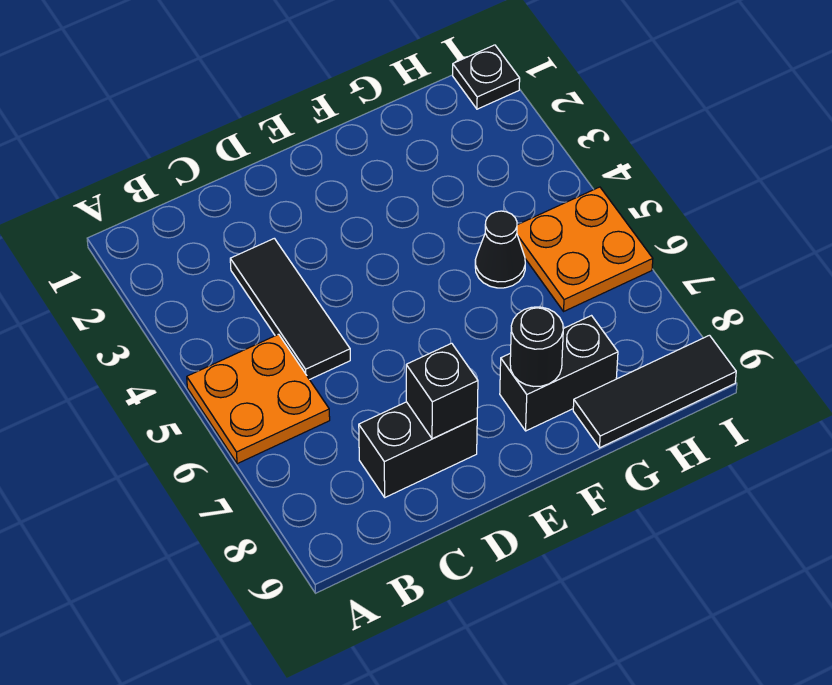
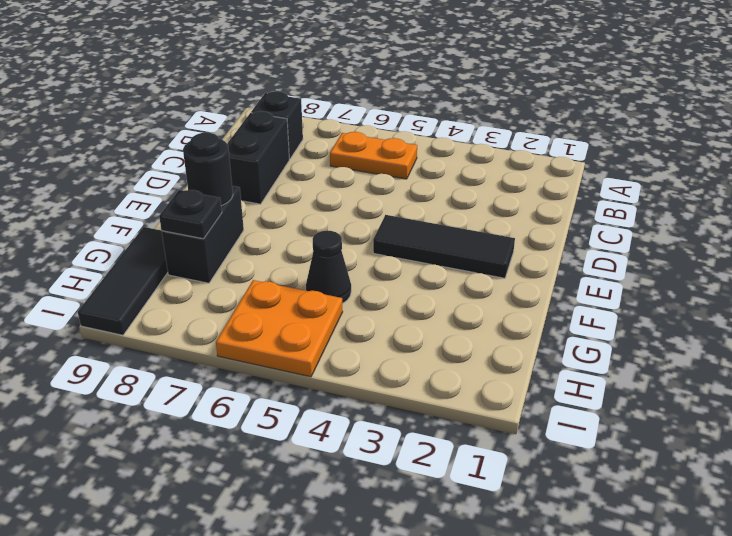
orange 2x2 plate [187,334,330,464] -> orange 1x2 plate [330,132,417,179]
black 1x3 tile [230,238,350,379] -> black 1x3 tile moved to [373,215,515,278]
black 1x1 brick [406,343,478,439] -> black 1x1 brick moved to [251,91,303,159]
black 1x1 plate [453,45,520,109] -> black 1x1 plate moved to [159,190,222,239]

